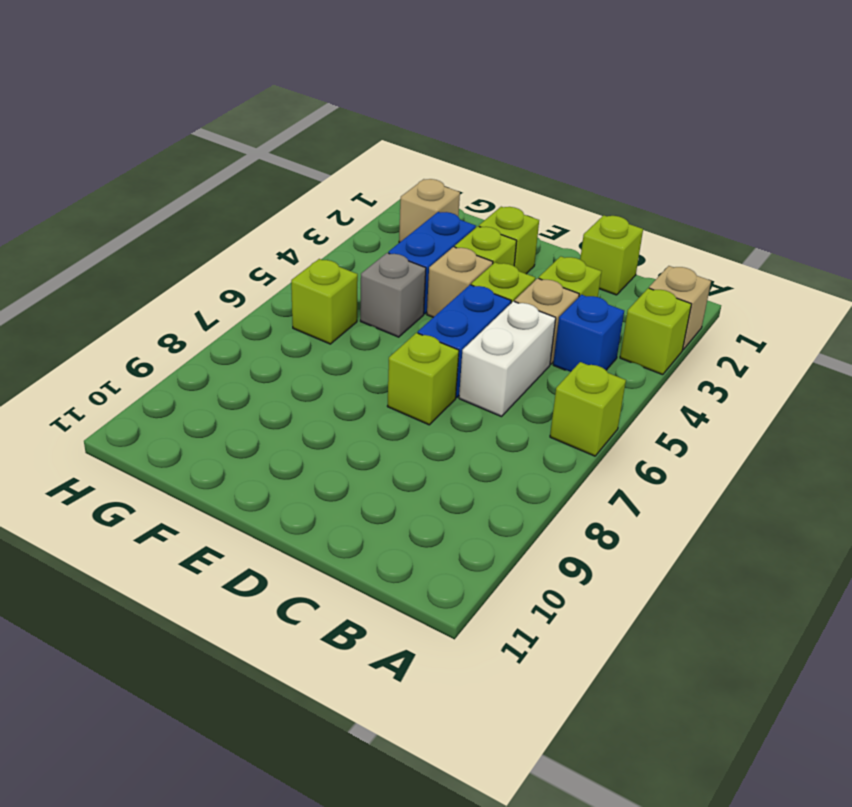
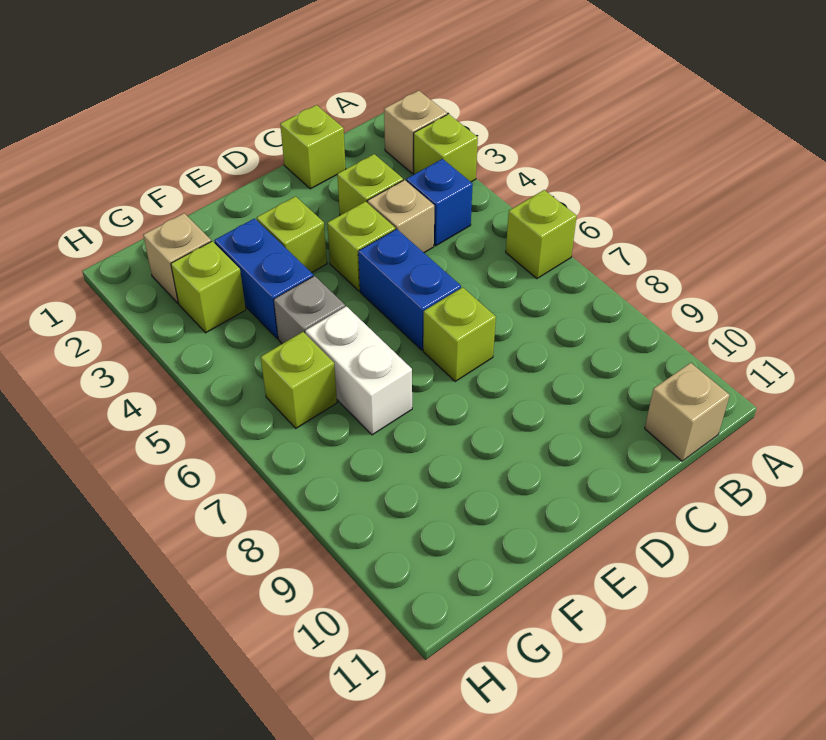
white 1x2 brick [459,301,556,417] -> white 1x2 brick moved to [305,306,412,435]
lime 1x1 brick [479,207,539,274] -> lime 1x1 brick moved to [171,241,246,333]
tan 1x1 brick [427,247,493,317] -> tan 1x1 brick moved to [645,363,730,461]

